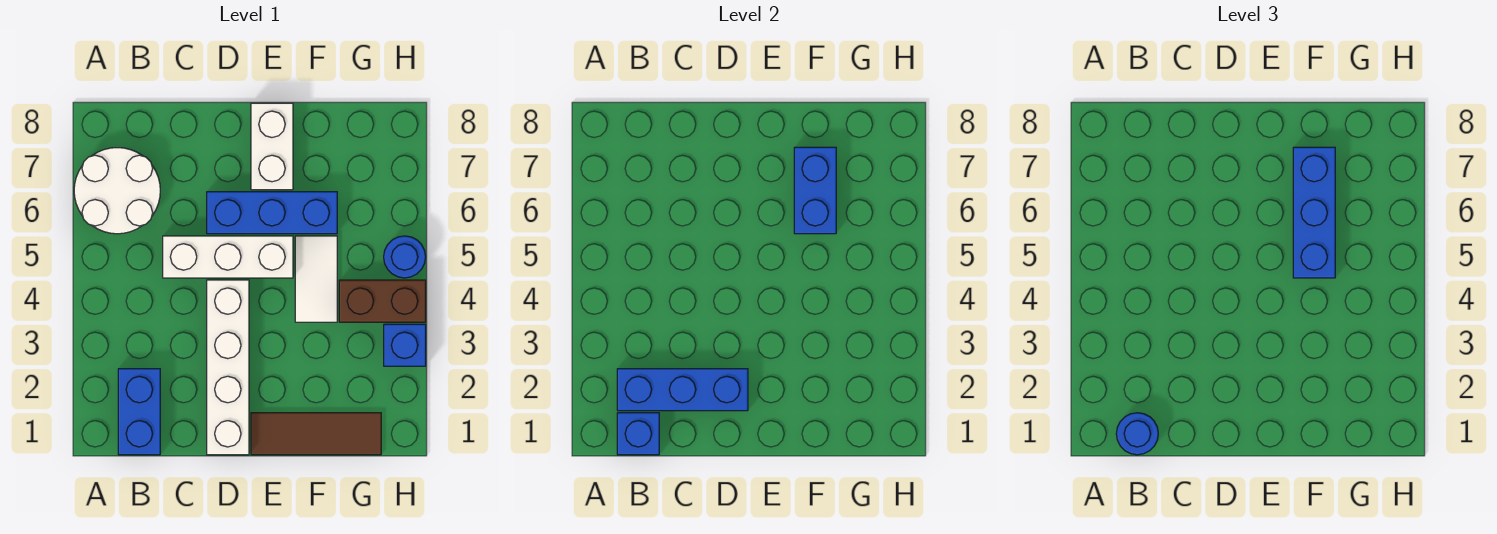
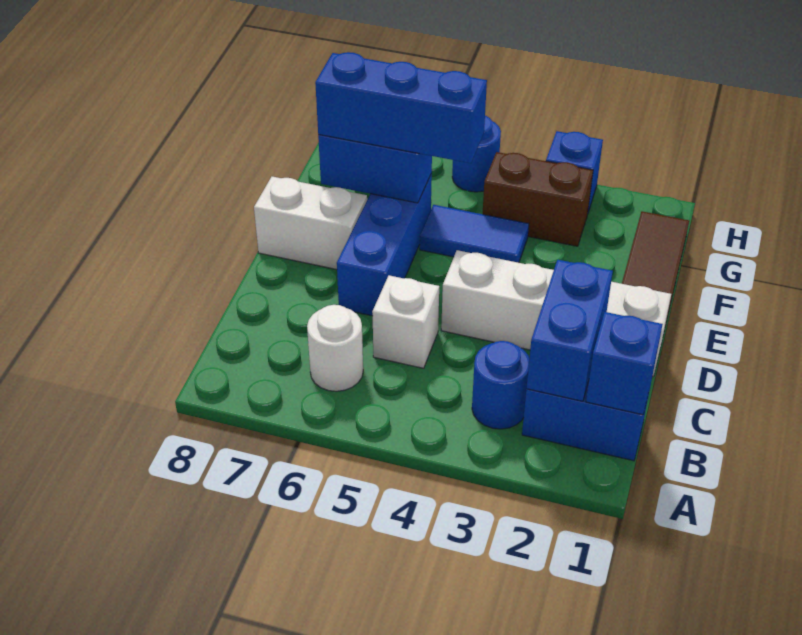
white 2x2 round brick [74,148,160,234] -> white 1x1 round brick [307,305,363,391]
blue 1x1 round brick [1116,413,1158,455] -> blue 1x1 round brick moved to [472,341,529,429]
blue 1x3 brick [617,369,748,411] -> blue 1x2 brick [527,260,613,401]
white 1x3 brick [163,236,293,278] -> white 1x1 brick [372,275,439,368]
white 1x2 tile [295,236,337,322] -> blue 1x2 tile [420,205,529,263]
brown 1x2 brick [339,280,426,322] -> brown 1x2 brick turned to [483,152,593,246]

